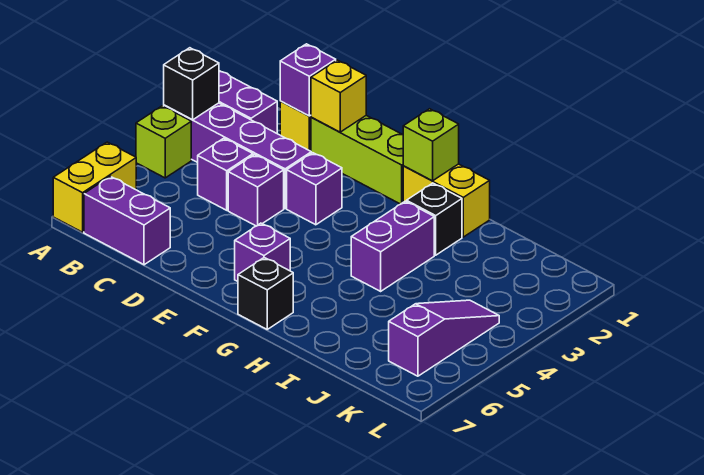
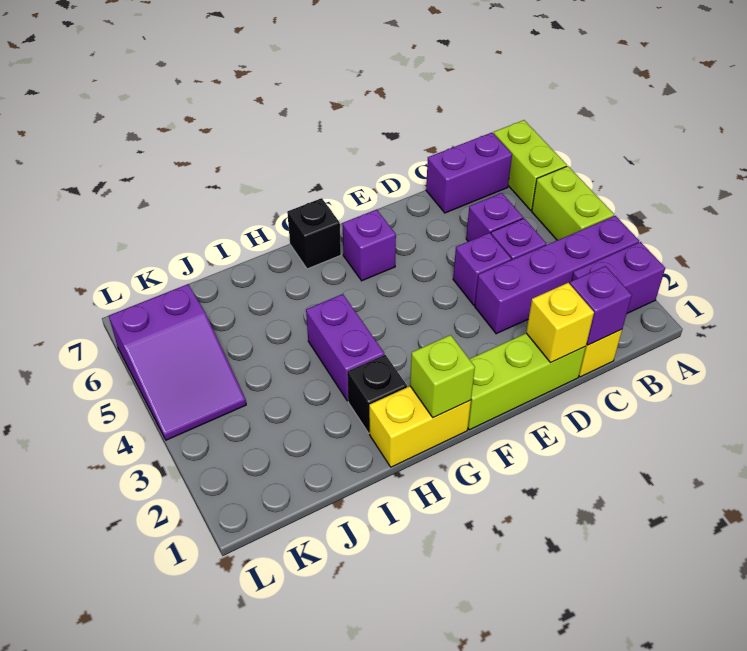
black 1x1 brick [164,48,219,120] -> none
lime 1x1 brick [136,106,191,178] -> lime 1x2 brick [532,166,614,240]
yellow 1x2 brick [53,142,136,232] -> lime 1x2 brick [494,120,567,210]
purple 1x1 brick [287,153,342,225] -> purple 1x1 brick moved to [466,193,523,241]
purple 1x3 slope [389,300,499,376] -> purple 2x3 slope [109,284,246,440]

